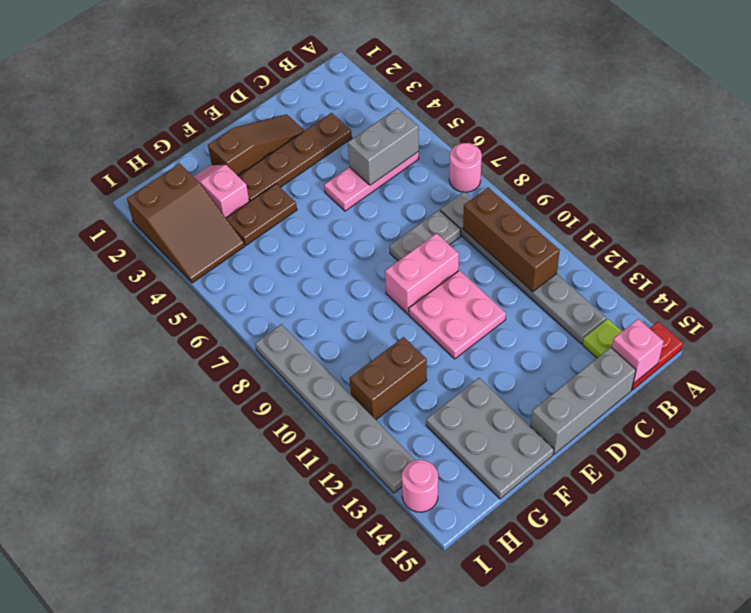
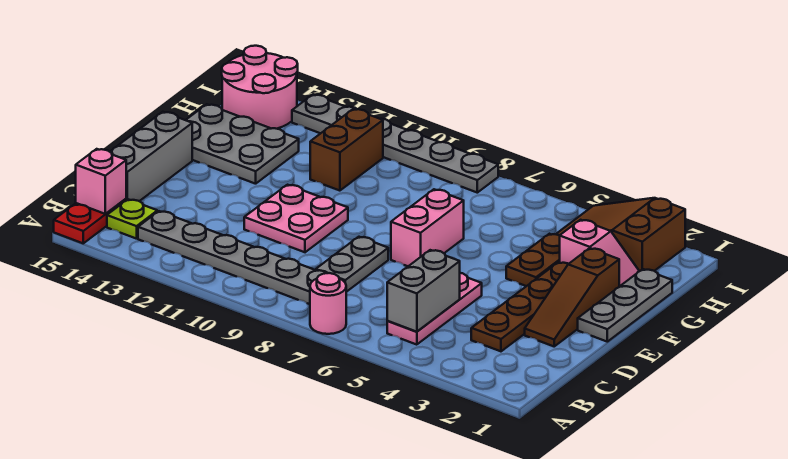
brown 1x3 brick [463,188,560,292] -> none
pink 1x2 brick [385,233,459,314] -> pink 1x2 brick moved to [391,189,464,266]
none -> grey 1x3 plate [578,269,672,342]
pink 1x1 round brick [402,460,438,512] -> pink 2x2 round brick [222,46,298,129]

